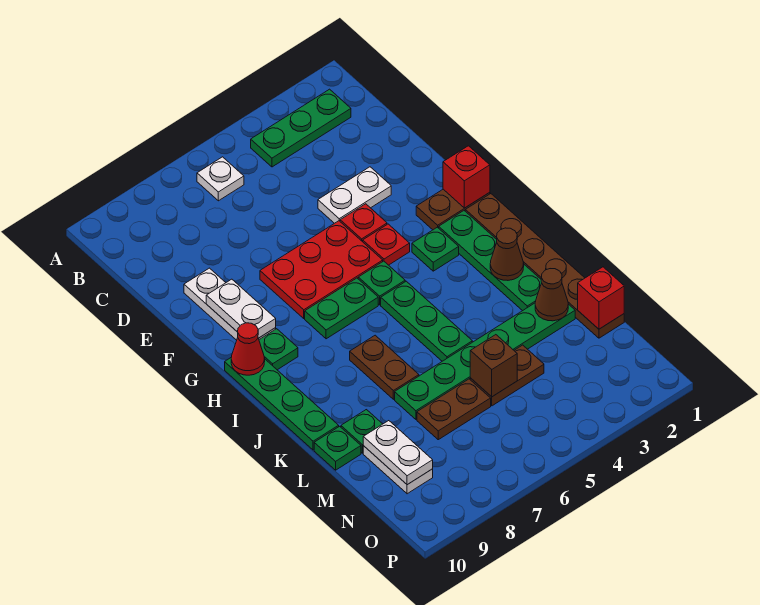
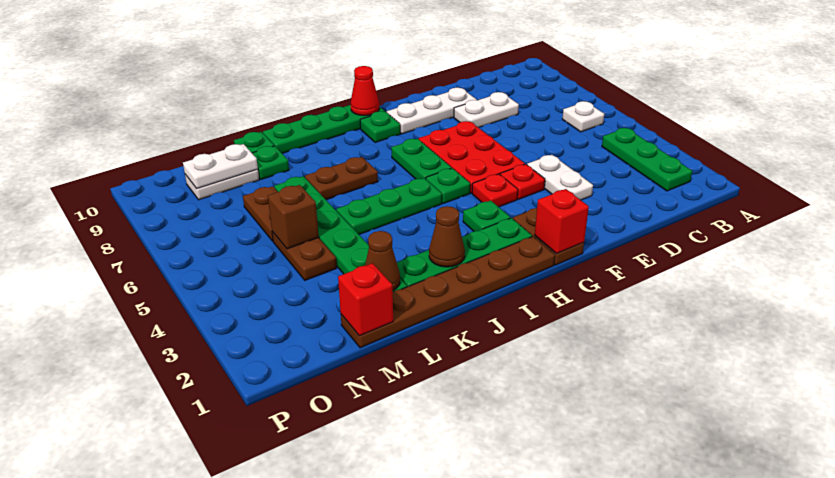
white 1x2 plate [206,279,276,338] -> white 1x2 plate moved to [454,92,519,128]

